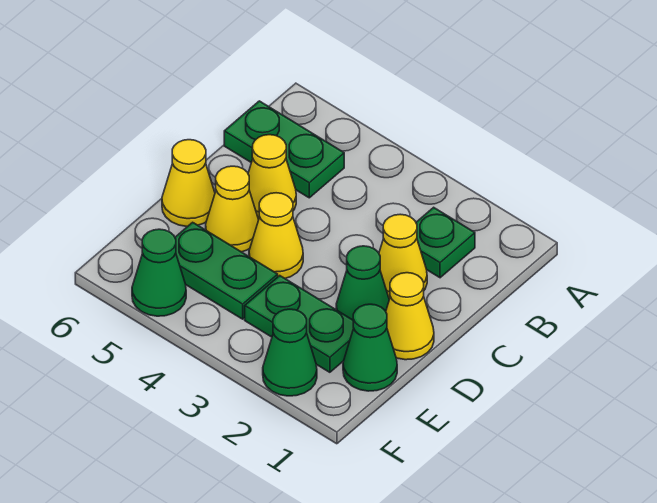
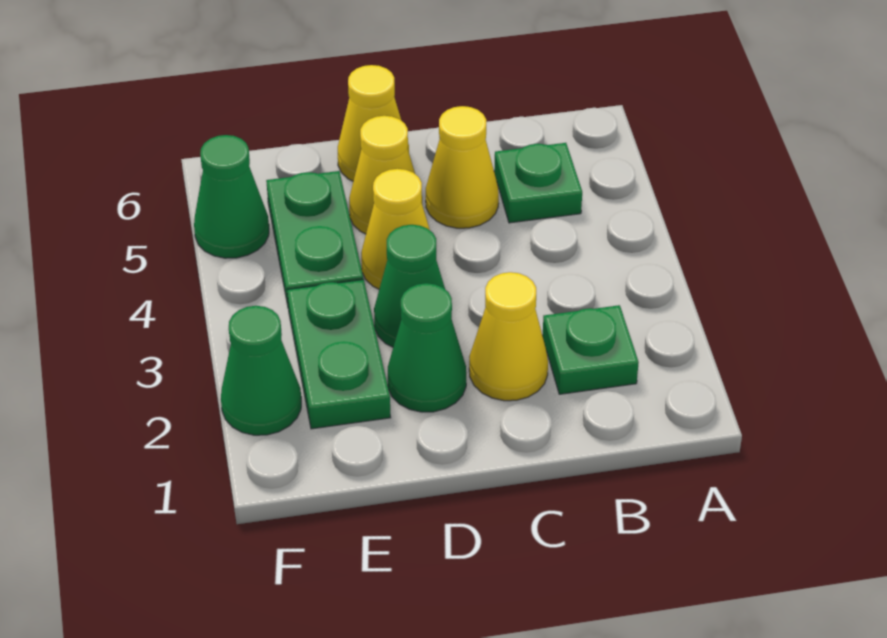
green 1x2 plate [224,101,344,198] -> green 1x1 plate [494,143,582,223]
yellow 1x1 cone [386,273,434,360] -> none
green 1x1 cone [343,304,397,391] -> green 1x1 cone moved to [374,225,445,347]

